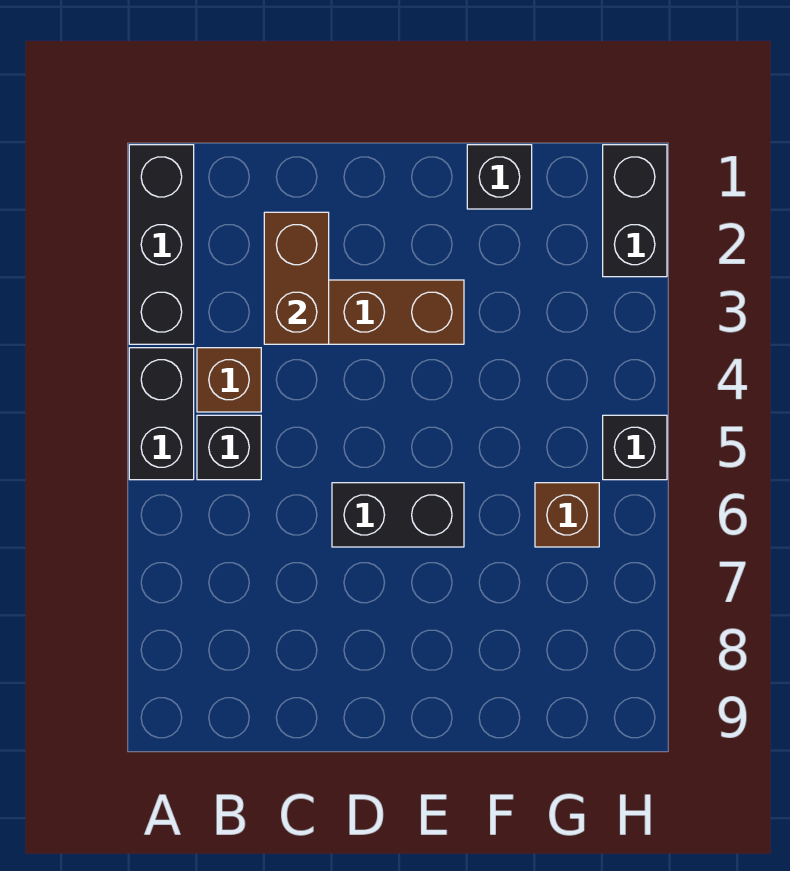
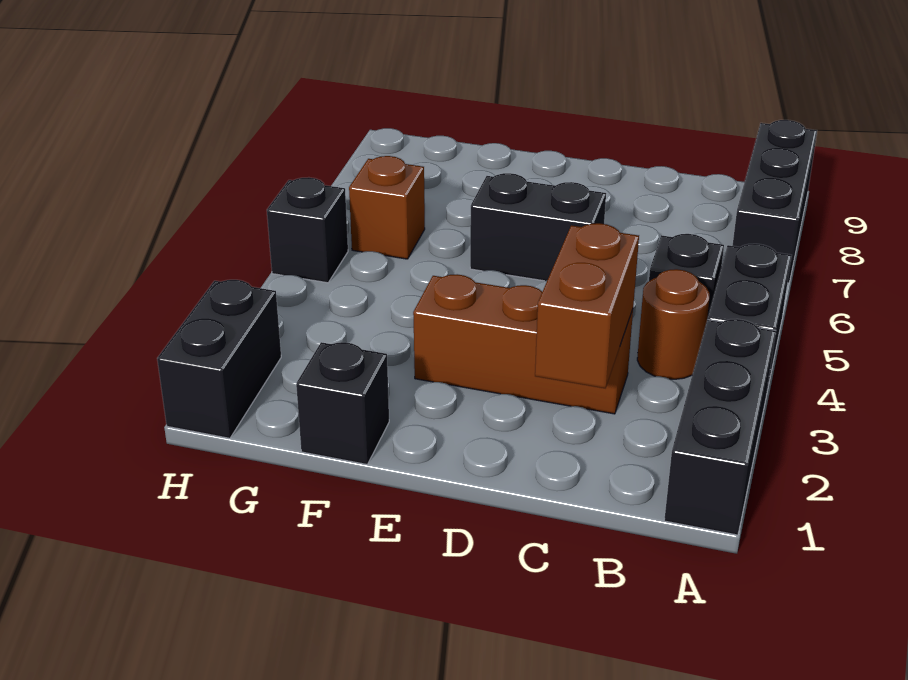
none -> black 1x3 brick [732,120,817,283]
brown 1x1 brick [197,348,261,412] -> brown 1x1 round brick [637,269,709,379]

